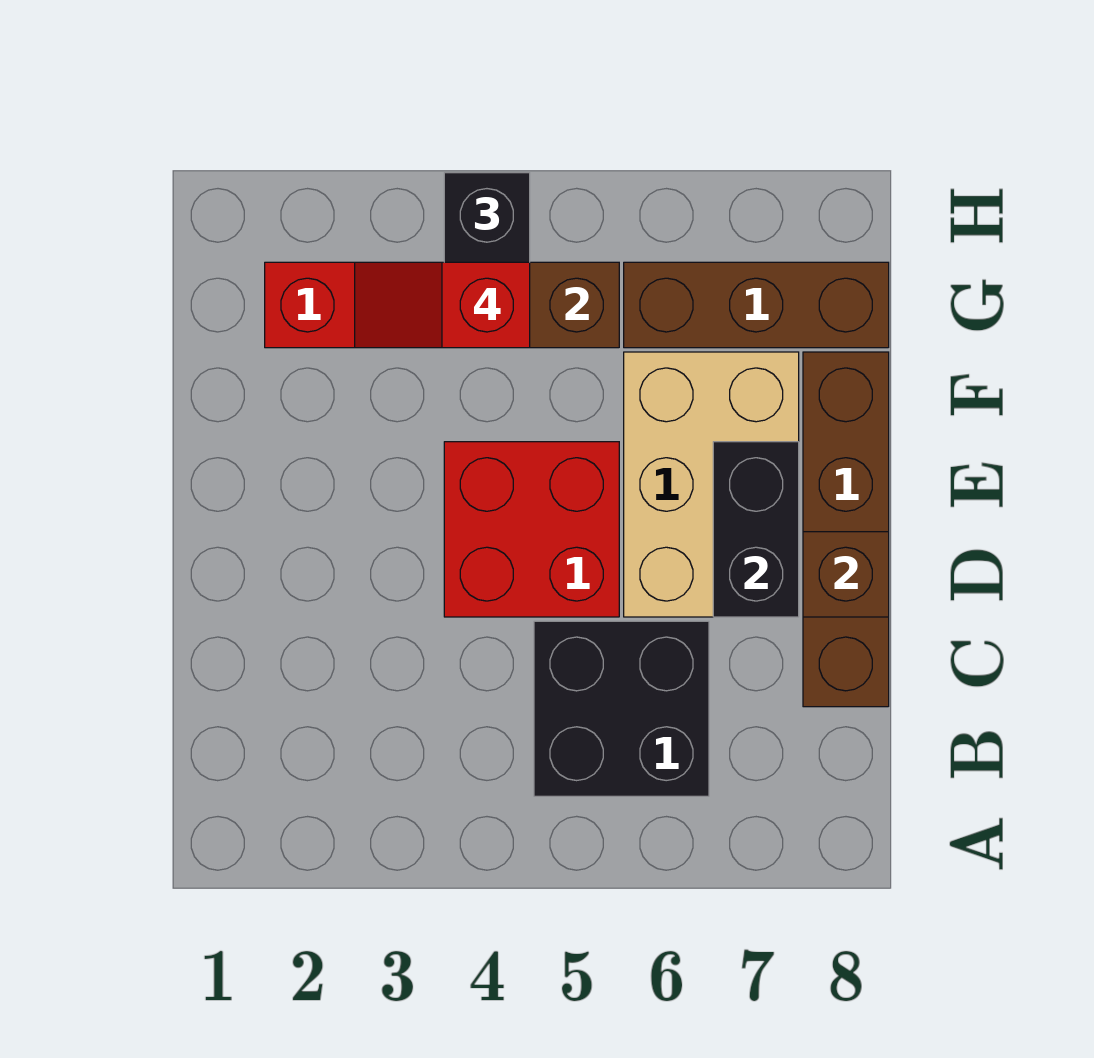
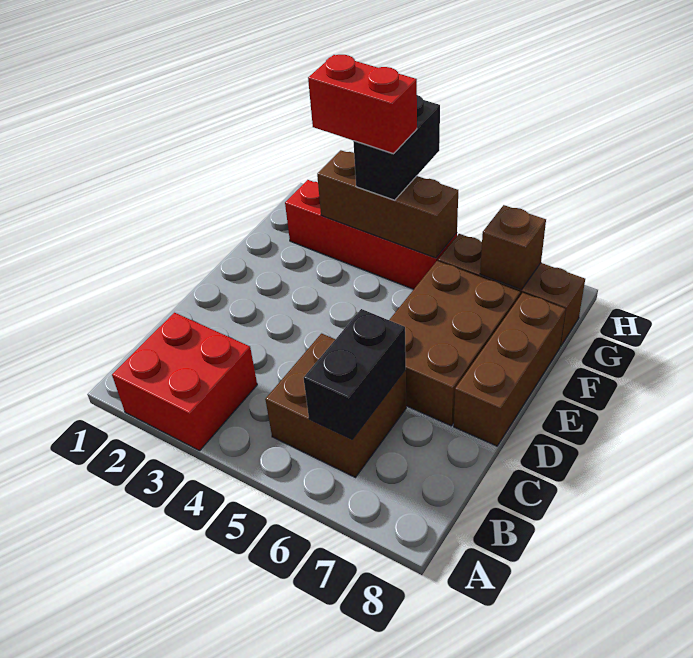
black 2x2 brick [534,621,709,796] -> brown 2x2 brick [265,334,406,477]
brown 1x4 brick [803,352,889,707] -> brown 1x3 brick [454,293,566,446]
red 2x2 brick [444,442,619,617] -> red 2x2 brick moved to [112,313,257,451]
tan 2x3 brick [624,352,799,617] -> brown 2x3 brick [390,261,520,426]
black 1x2 brick [713,442,799,617] -> black 1x2 brick moved to [304,309,406,439]
brown 1x1 brick [803,532,889,617] -> brown 1x1 brick moved to [480,205,546,290]
red 1x2 slope [355,262,530,348] -> red 1x2 brick [308,55,417,154]

